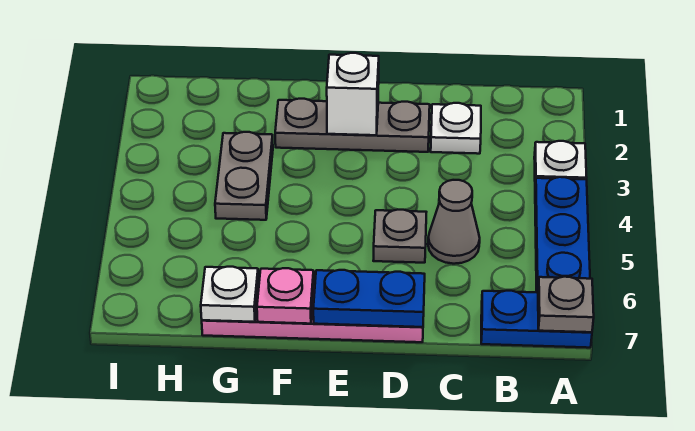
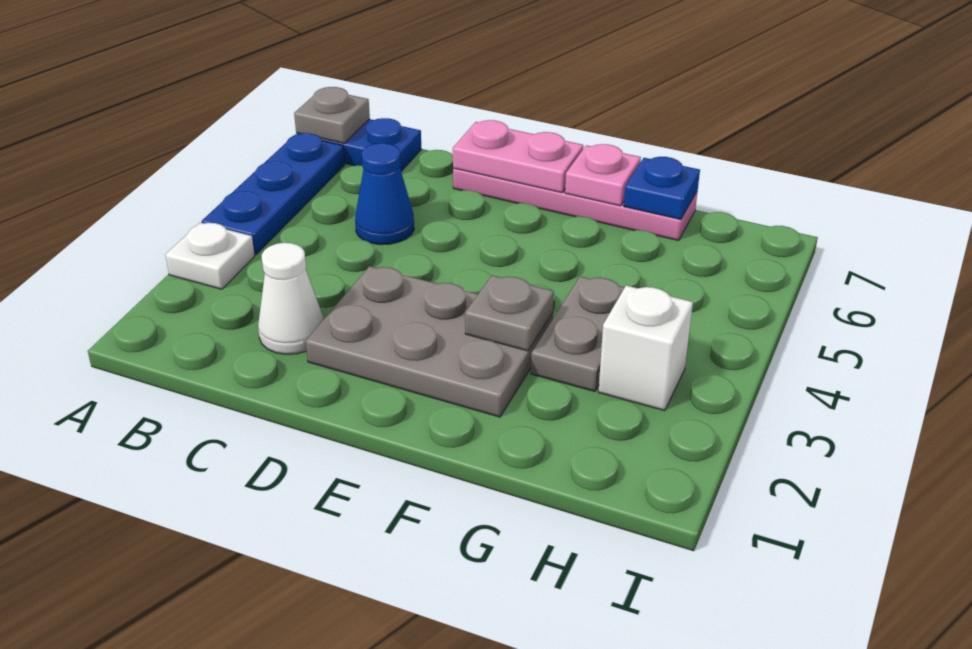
white 1x1 plate [431,103,481,154] -> white 1x1 cone [258,243,324,354]
grey 1x1 cone [428,180,480,264] -> blue 1x1 cone [355,143,414,245]
grey 1x3 plate [275,99,430,152] -> grey 2x3 plate [306,266,553,417]
grey 1x1 plate [373,210,426,263] -> grey 1x1 plate moved to [465,275,554,351]
blue 1x2 plate [313,270,425,327] -> pink 1x2 plate [453,120,583,193]
white 1x1 brick [327,53,379,135] -> white 1x1 brick moved to [598,285,693,411]
white 1x1 plate [201,267,258,322] -> blue 1x1 plate [624,157,700,220]

